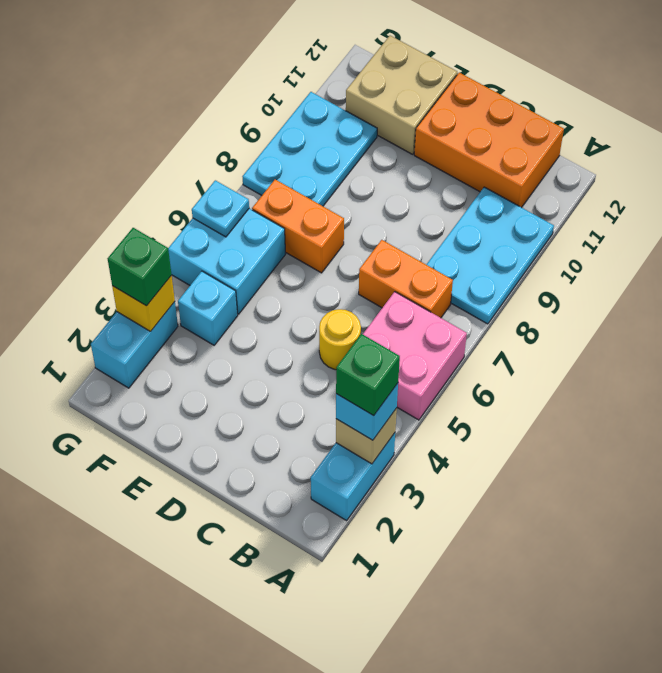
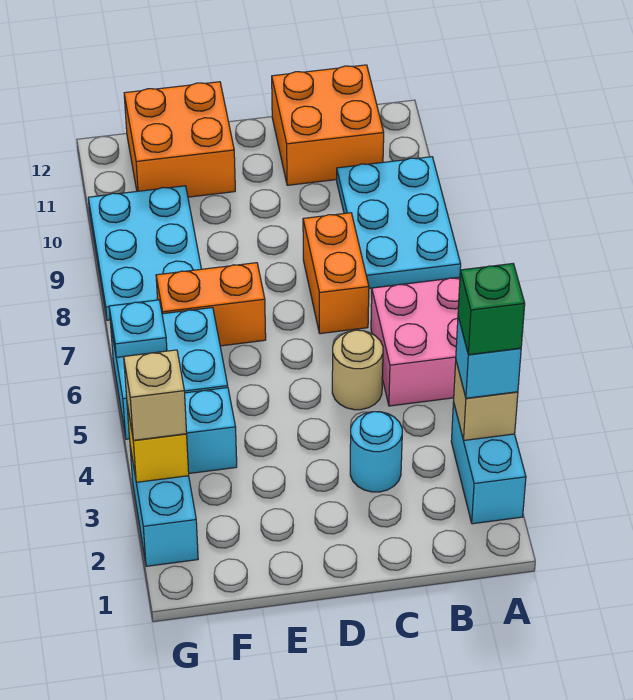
orange 1x2 brick [359,240,453,318] -> orange 1x2 brick turned to [303,213,369,334]
orange 2x3 brick [414,73,564,208] -> orange 2x2 brick [272,65,384,185]
none -> cyan 1x1 round brick [350,412,402,492]
yellow 1x1 round brick [319,309,361,370] -> tan 1x1 round brick [332,330,383,410]
tan 2x2 brick [346,36,457,154] -> orange 2x2 brick [124,82,235,197]
green 1x1 brick [108,228,172,306] -> tan 1x1 brick [124,350,187,440]

